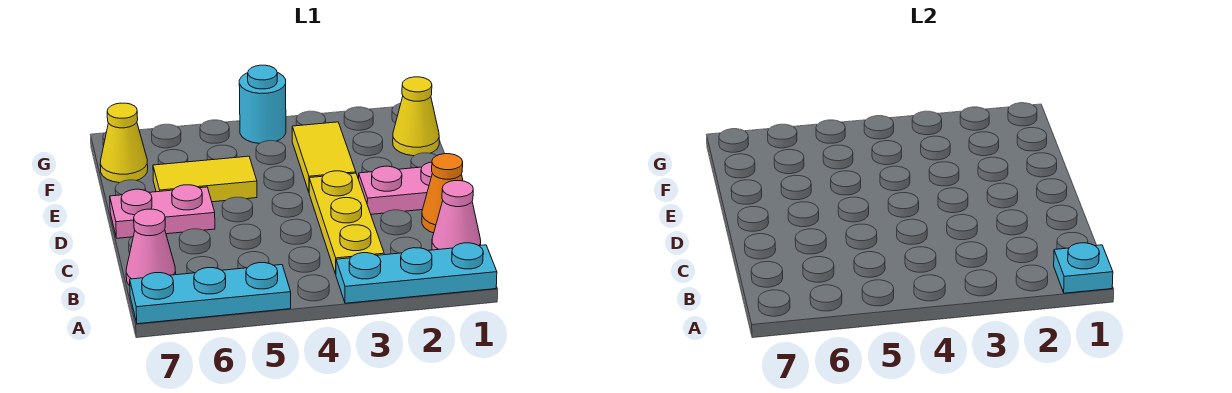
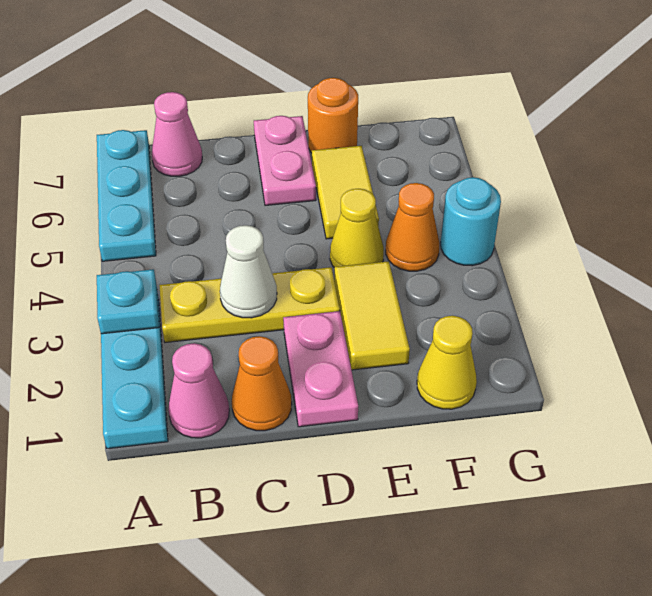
cyan 1x1 plate [1054,243,1113,293] -> cyan 1x1 plate moved to [97,269,159,334]
none -> white 1x1 cone [220,225,277,318]
yellow 1x2 tile [292,122,356,192] -> yellow 1x2 tile turned to [334,261,410,370]
none -> orange 1x1 round brick [308,78,358,153]
none -> orange 1x1 cone [386,183,439,271]
yellow 1x1 cone [100,103,148,183] -> yellow 1x1 cone moved to [330,189,384,267]

